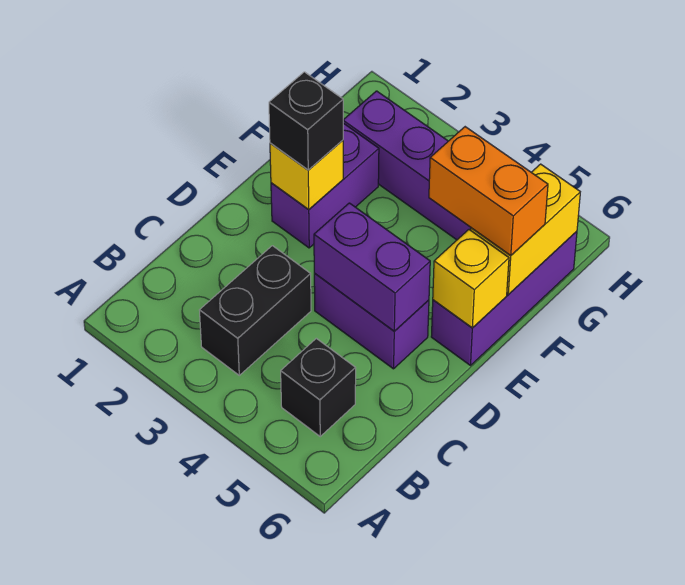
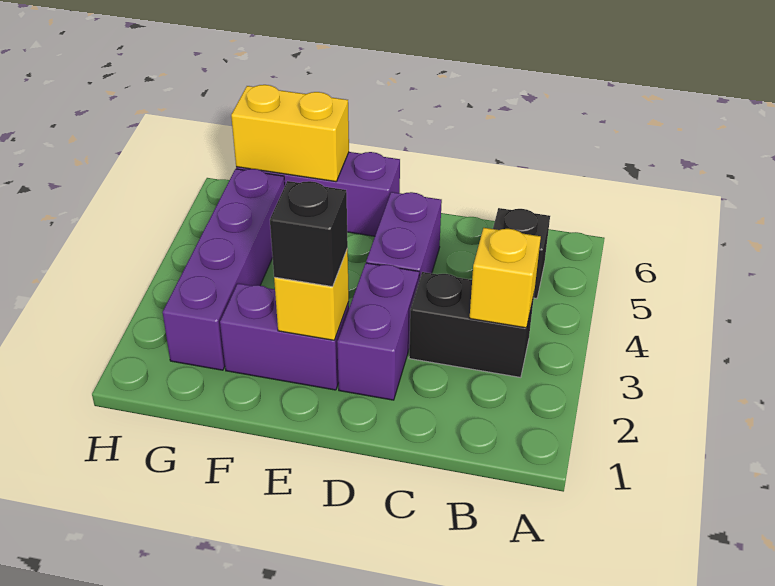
purple 1x2 brick [314,203,430,331] -> purple 1x2 brick moved to [337,263,419,400]
yellow 1x1 brick [433,230,509,328] -> yellow 1x1 brick moved to [470,228,541,328]
orange 1x2 brick [429,127,548,256] -> none

